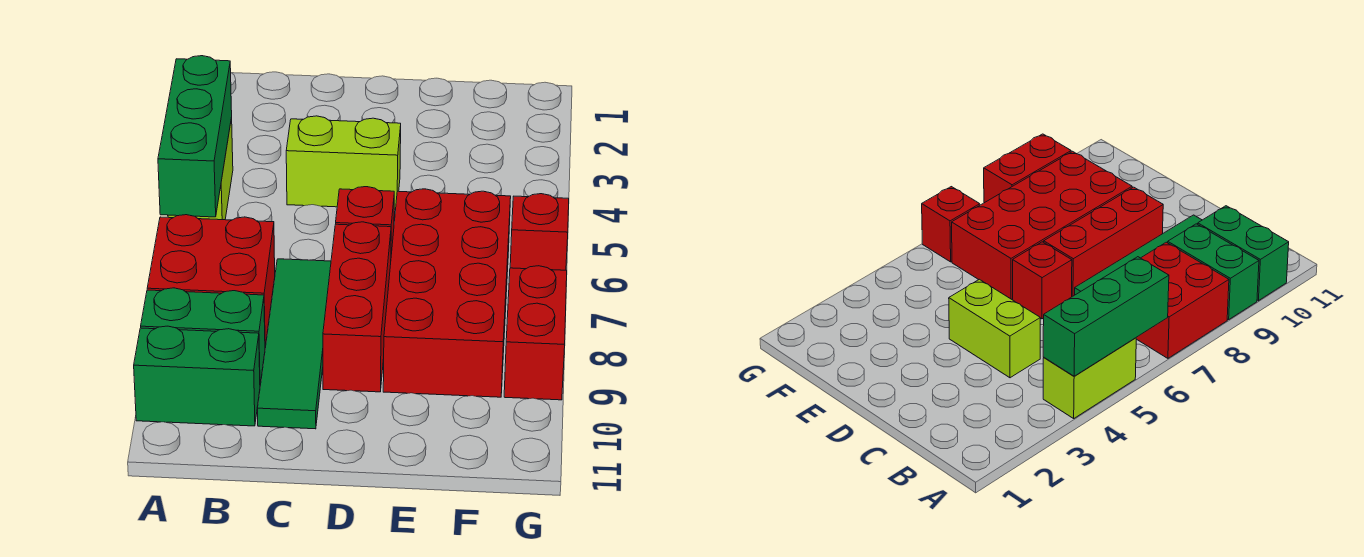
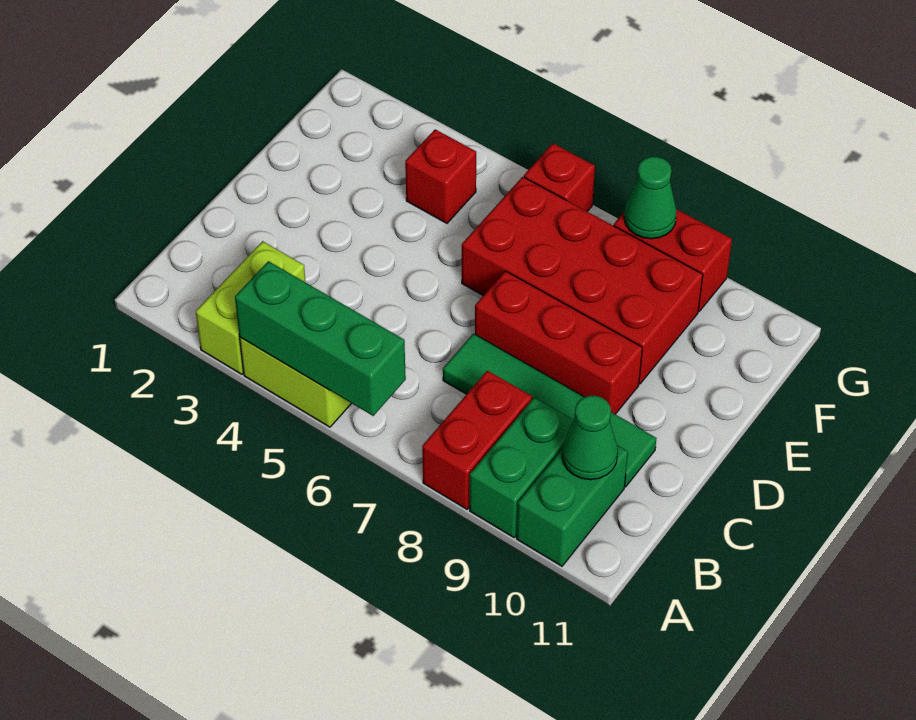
red 2x2 brick [147,215,275,346] -> red 1x2 brick [422,371,532,509]
none -> green 1x1 cone [562,395,618,480]
lime 1x2 brick [286,116,401,209] -> lime 1x2 brick moved to [196,241,305,374]
red 1x1 brick [336,187,394,254] -> red 1x1 brick moved to [405,129,476,223]
none -> green 1x1 cone [624,157,677,239]

